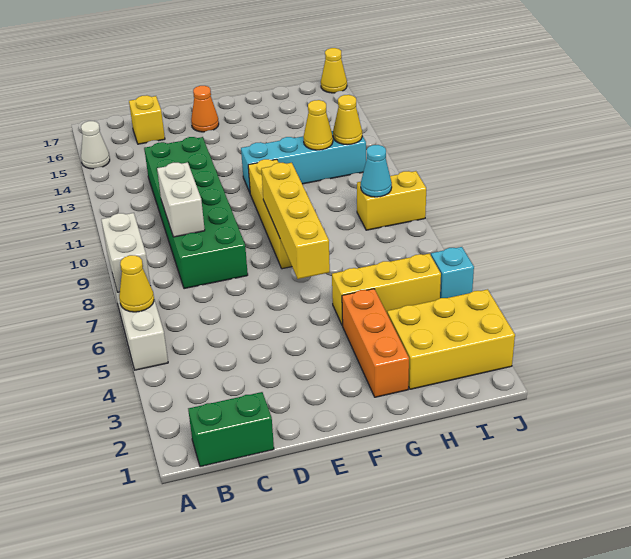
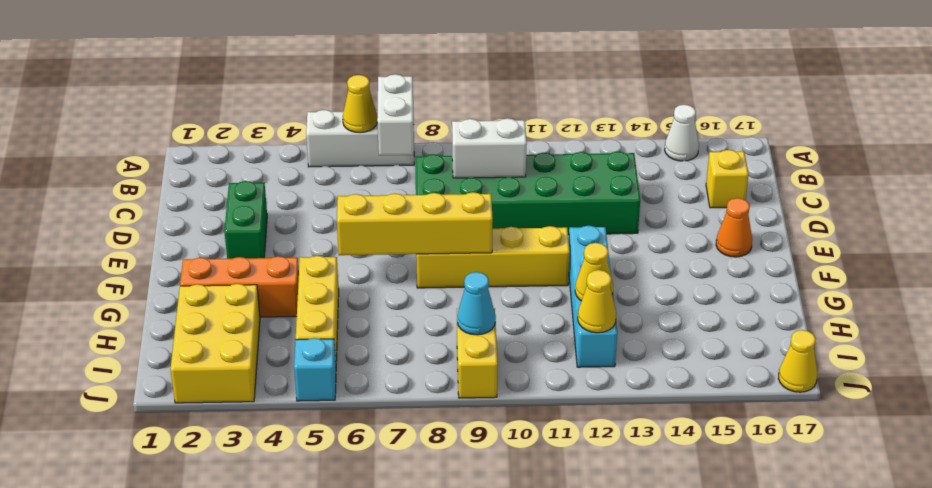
white 1x2 brick [101,213,150,292] -> white 1x2 brick turned to [377,74,414,155]
green 1x2 brick [188,392,274,467] -> green 1x2 brick moved to [224,181,267,259]

